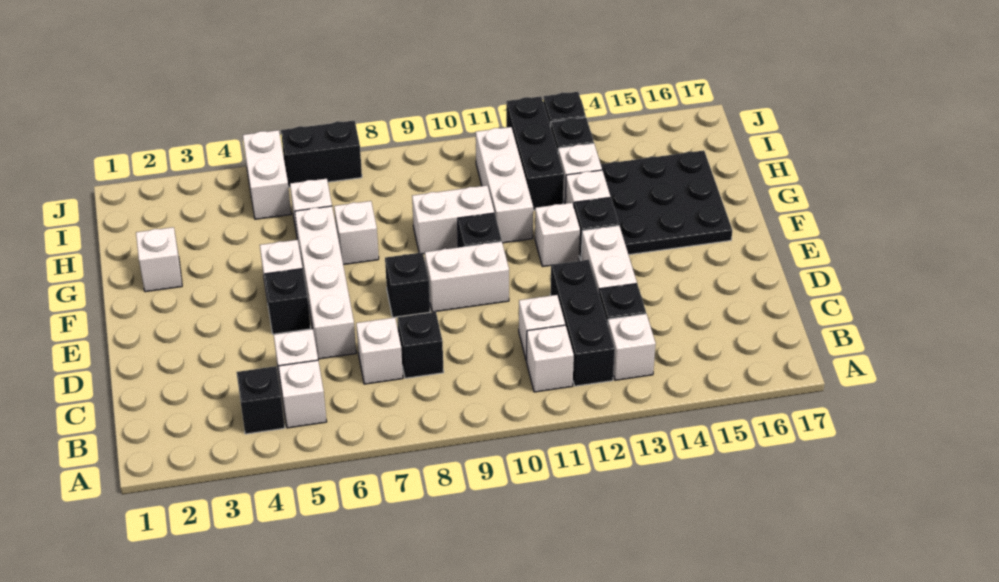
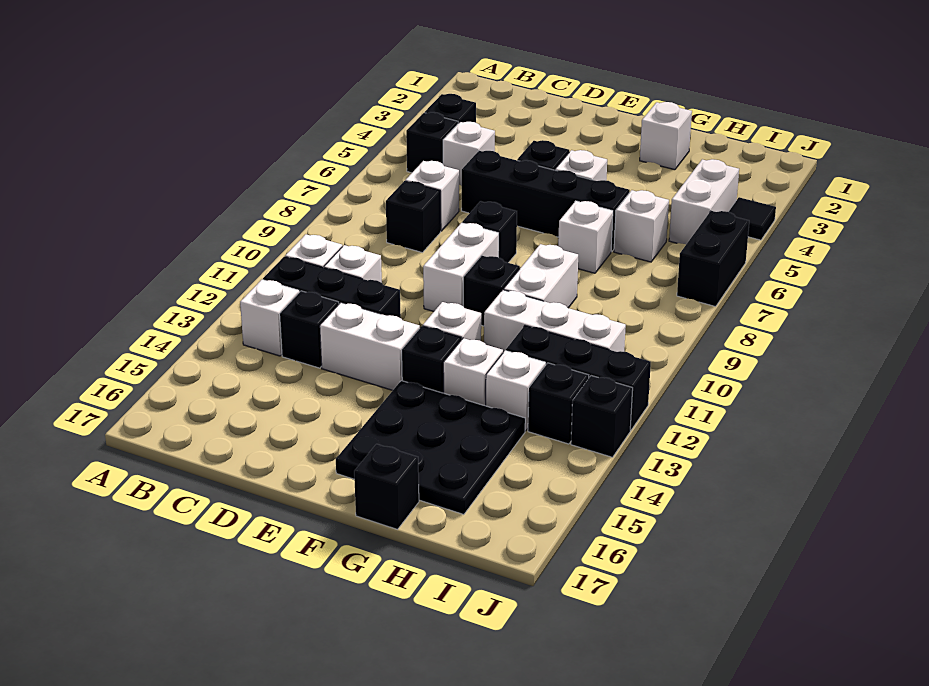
white 1x1 brick [279,360,327,428] -> black 1x1 brick [406,112,458,173]
white 1x4 brick [295,206,356,359] -> black 1x4 brick [462,151,630,252]
none -> black 1x1 brick [354,444,419,529]
white 1x2 brick [243,130,291,219] -> white 1x2 brick turned to [669,159,739,244]
none -> black 1x1 tile [729,197,776,240]

